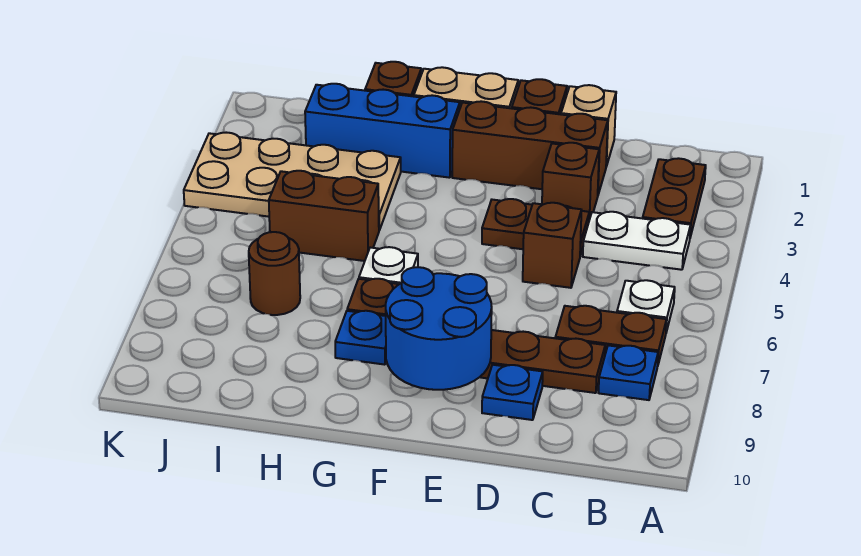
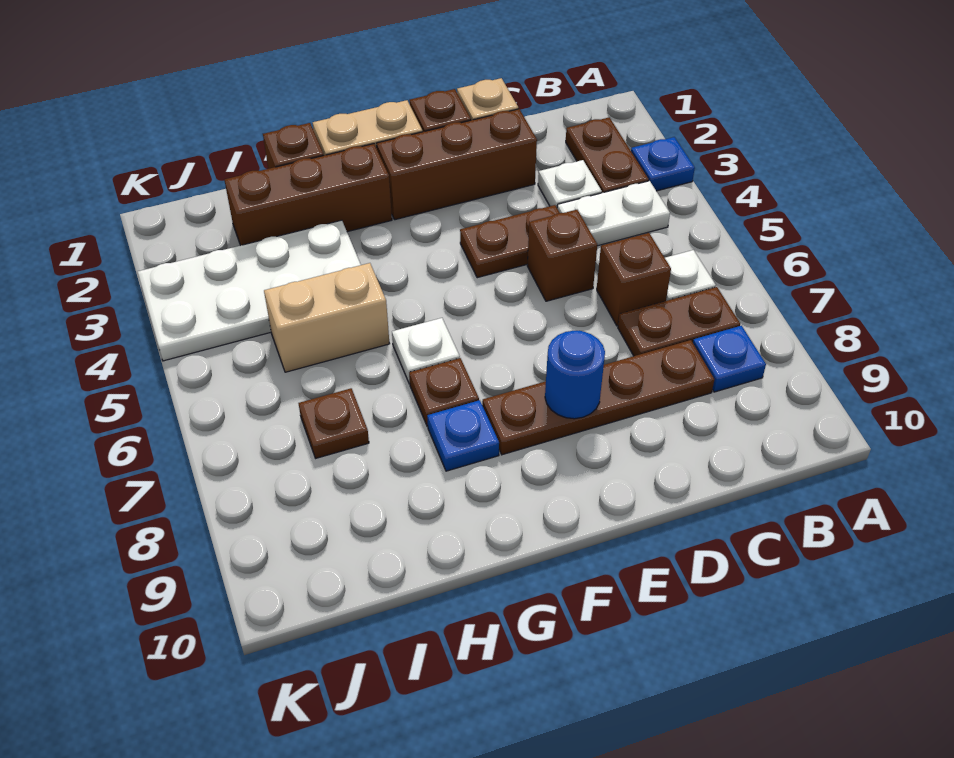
none -> white 1x1 plate [538,160,602,207]
brown 1x1 brick [542,143,599,220] -> brown 1x1 brick moved to [597,233,671,326]
blue 1x1 plate [482,365,543,420] -> blue 1x1 plate moved to [631,137,695,191]
blue 2x2 round brick [386,267,492,390] -> blue 1x1 round brick [545,331,605,419]
blue 1x3 brick [305,84,460,178] -> brown 1x3 brick [225,144,392,245]
tan 2x4 plate [184,133,401,230] -> white 2x4 plate [138,220,361,361]
brown 1x2 brick [269,171,379,261] -> tan 1x2 brick [264,263,390,372]
brown 1x1 round brick [249,232,300,315] -> brown 1x1 plate [298,388,369,458]

